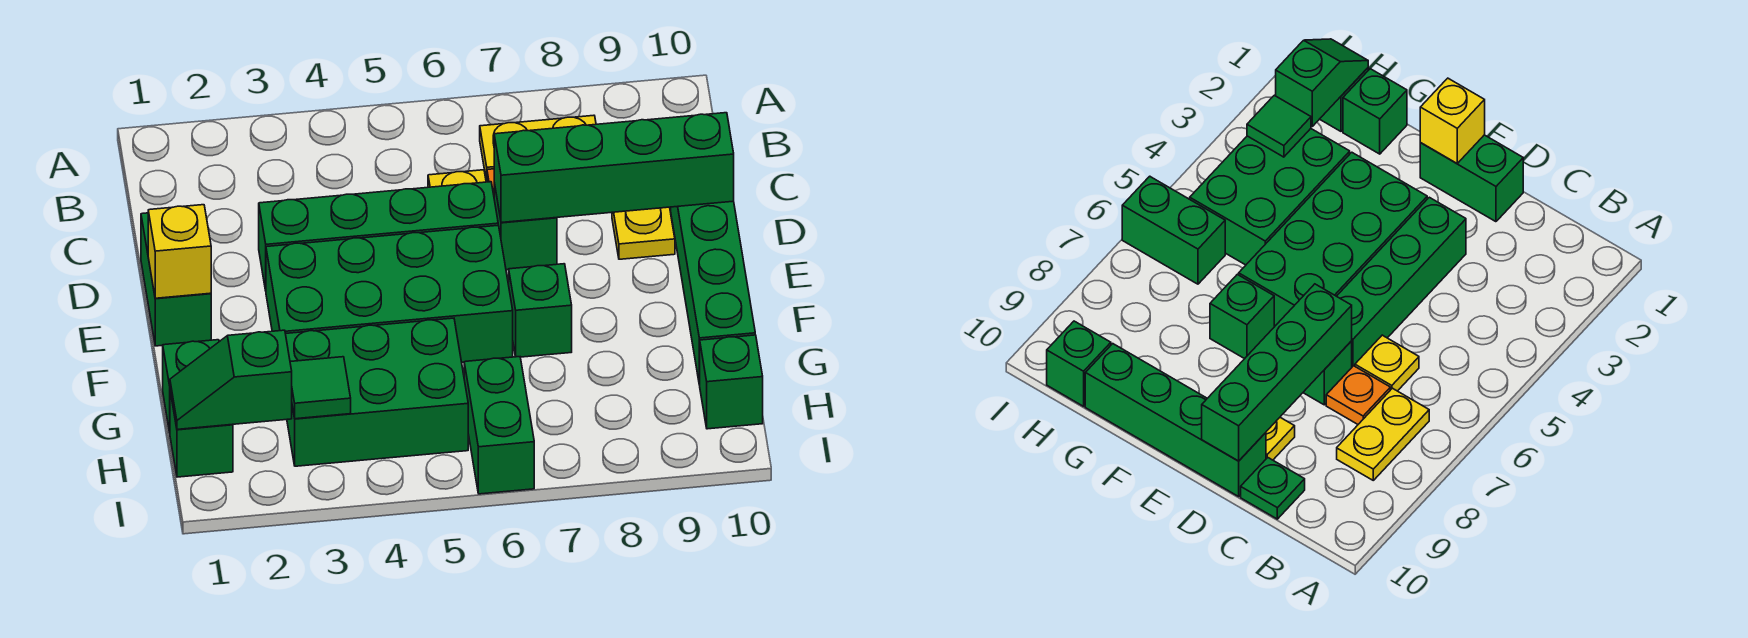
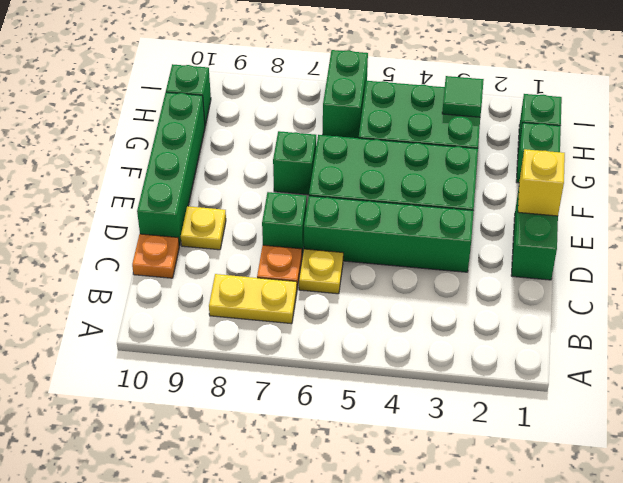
green 1x1 plate [1241,458,1305,519] -> orange 1x1 plate [132,234,179,278]
green 1x4 brick [494,113,734,223] -> none
green 1x2 slope [170,330,292,429] -> none

